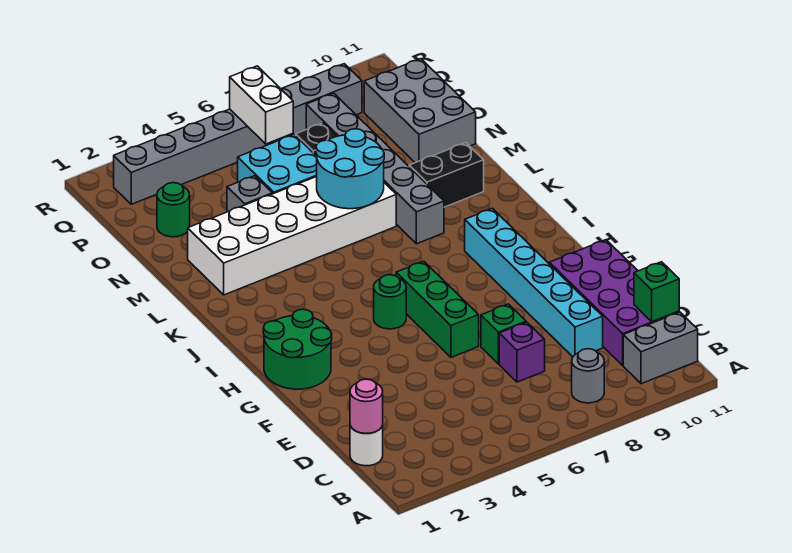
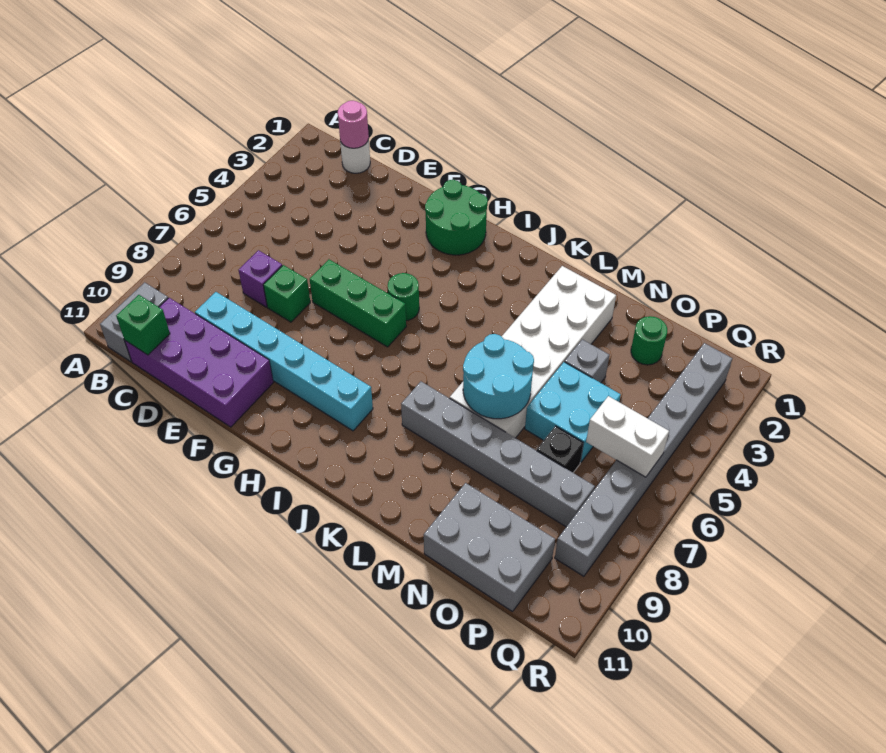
grey 1x1 round brick [572,349,604,403] -> none
black 1x2 brick [409,143,484,207] -> none

